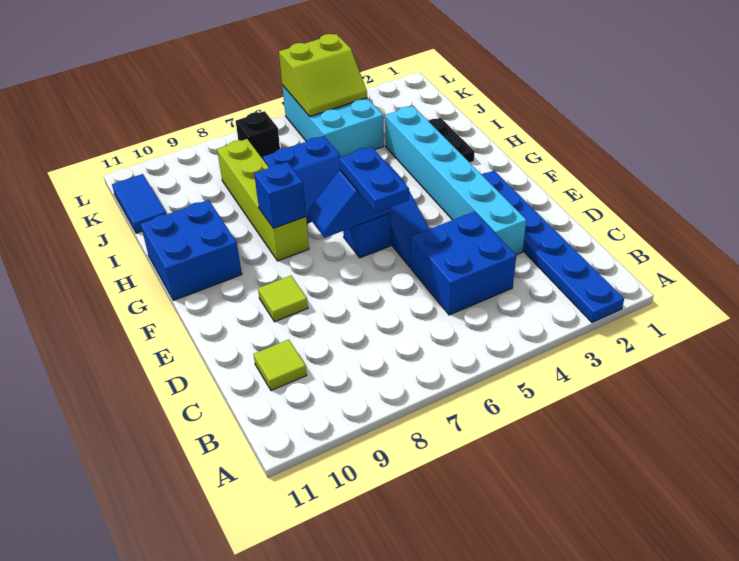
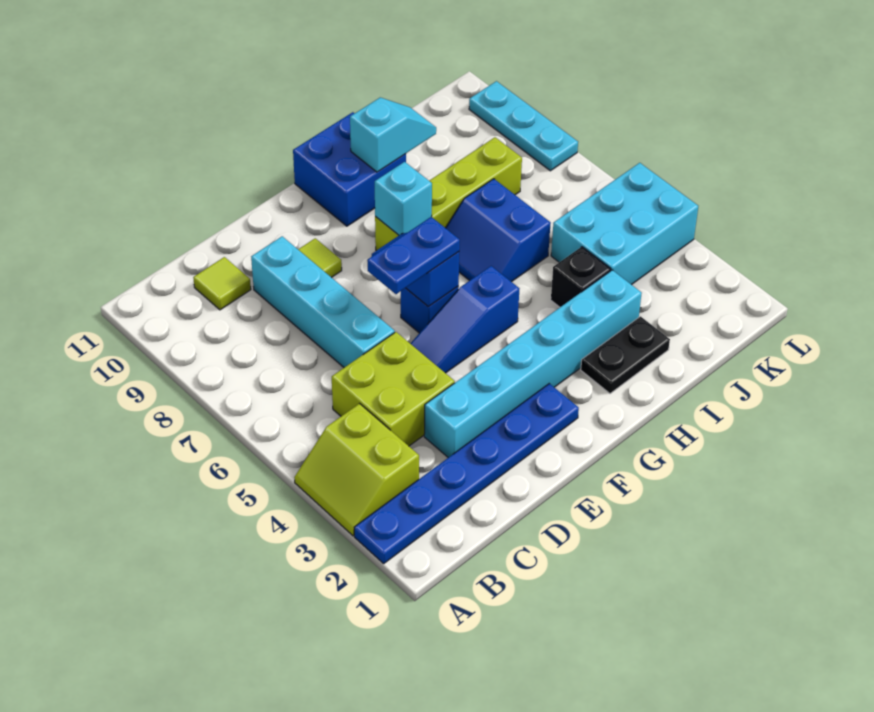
blue 2x2 brick [411,212,516,315] -> lime 2x2 brick [332,332,455,446]
none -> cyan 1x4 brick [251,236,395,368]
blue 1x1 brick [254,162,306,228] -> cyan 1x1 brick [375,162,432,235]
none -> cyan 1x2 slope [350,98,436,172]
blue 1x2 tile [112,174,166,233] -> none
lime 2x2 slope [279,34,367,116] -> lime 2x2 slope moved to [294,404,419,536]
black 1x1 brick [236,111,280,159] -> black 1x1 brick moved to [551,247,611,307]
none -> cyan 1x3 plate [469,81,578,171]

